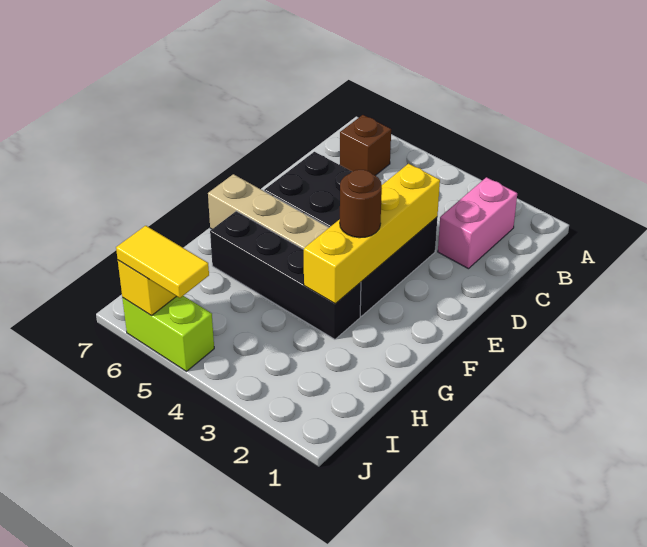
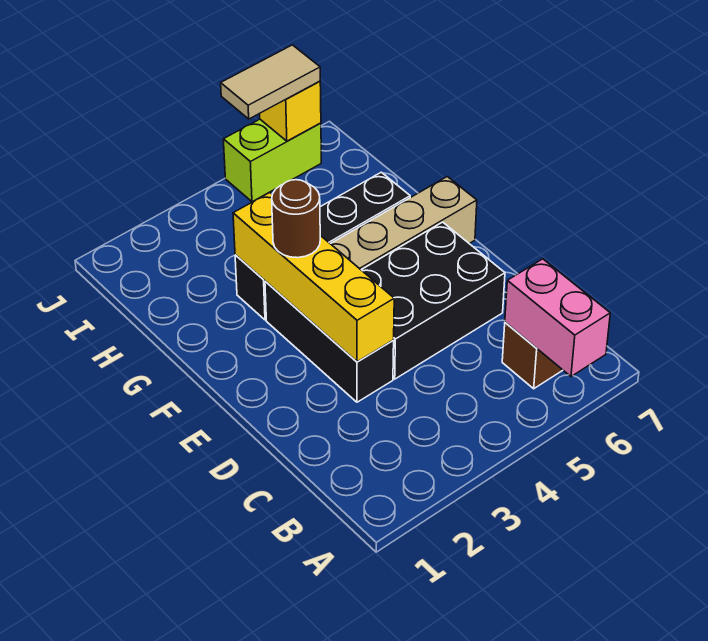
pink 1x2 brick [438,177,517,269] -> pink 1x2 brick moved to [505,259,610,376]
yellow 1x2 tile [116,226,209,298] -> tan 1x2 tile [221,45,320,119]

